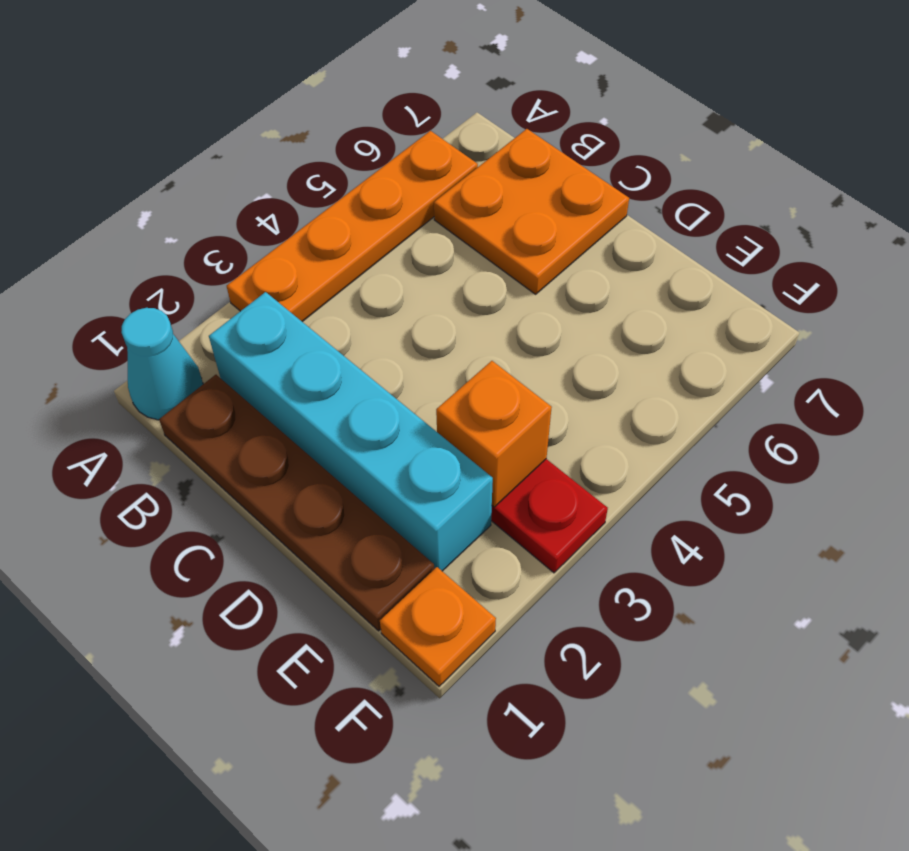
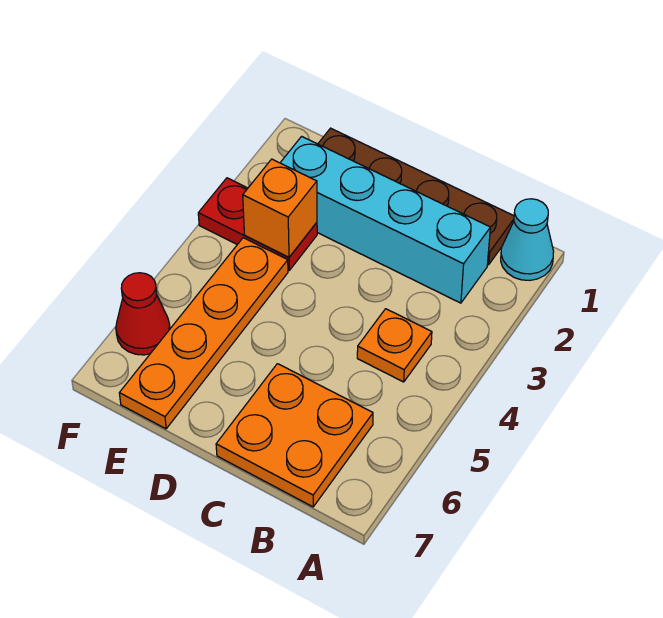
orange 1x4 plate [227,131,478,322] -> orange 1x4 plate moved to [119,238,288,429]
orange 1x1 plate [380,567,496,686] -> orange 1x1 plate moved to [357,309,432,382]
none -> red 1x1 cone [116,273,170,355]

